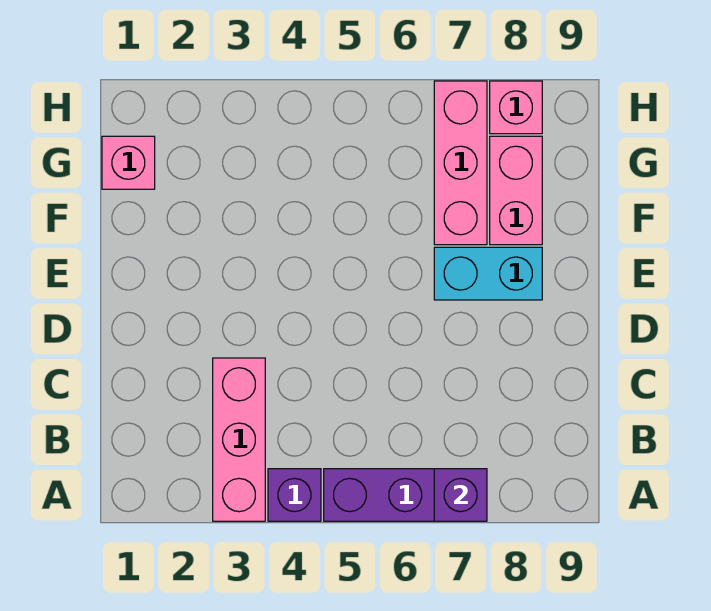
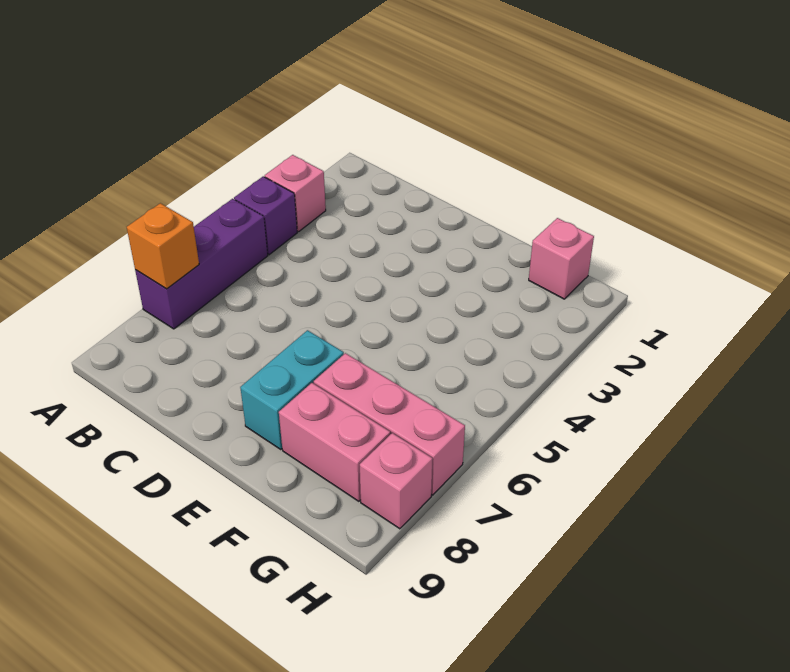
pink 1x3 brick [213,358,265,521] -> pink 1x1 brick [265,155,326,232]
purple 1x1 brick [434,469,487,521] -> orange 1x1 brick [127,203,199,289]

